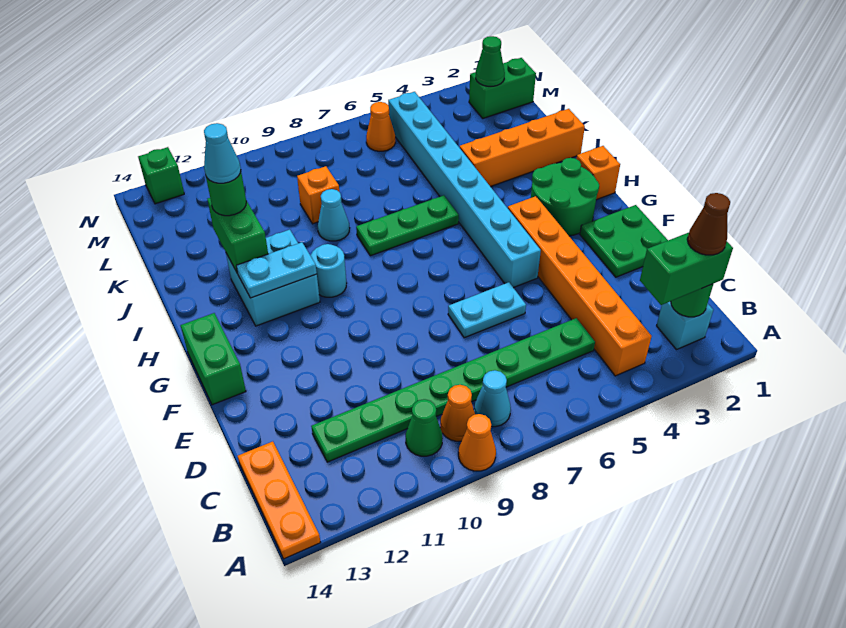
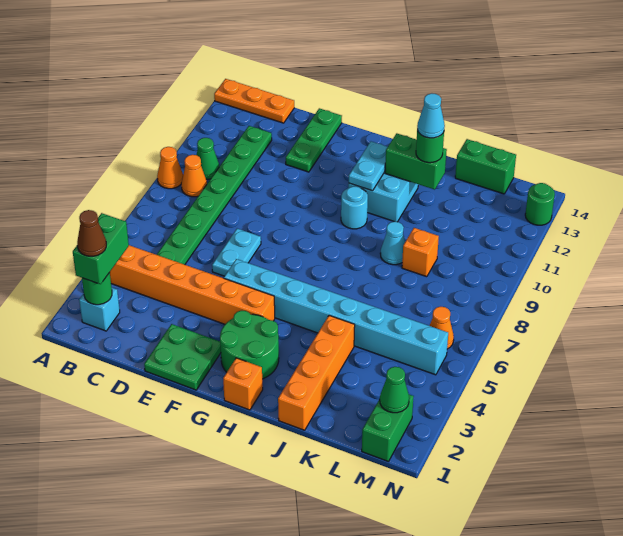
cyan 1x1 cone [474,370,511,427] -> none
green 1x2 brick [181,313,246,405] -> green 1x2 brick moved to [455,139,516,194]
green 1x3 plate [356,195,459,256] -> green 1x3 plate moved to [286,108,342,172]
green 1x1 brick [138,147,184,204] -> green 1x1 round brick [525,183,555,225]

